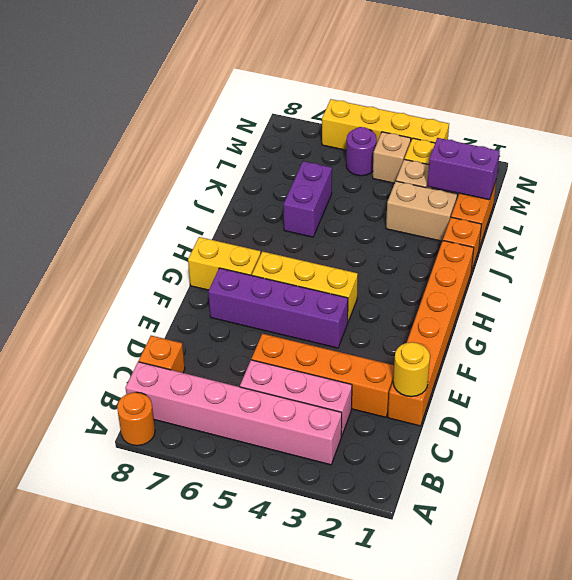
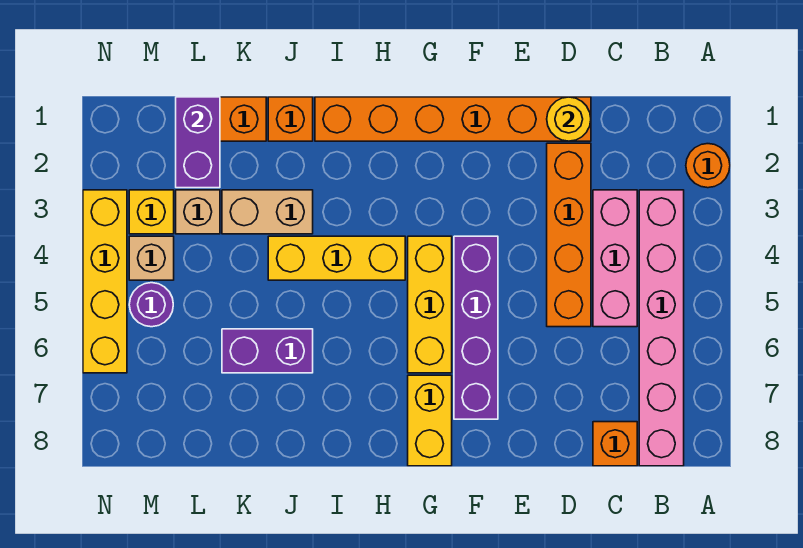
orange 1x1 round brick [117,392,155,446] -> orange 1x1 round brick moved to [686,144,730,188]
none -> yellow 1x3 brick [268,236,405,280]
tan 1x2 brick [386,181,457,241] -> tan 1x2 brick turned to [222,190,313,234]

